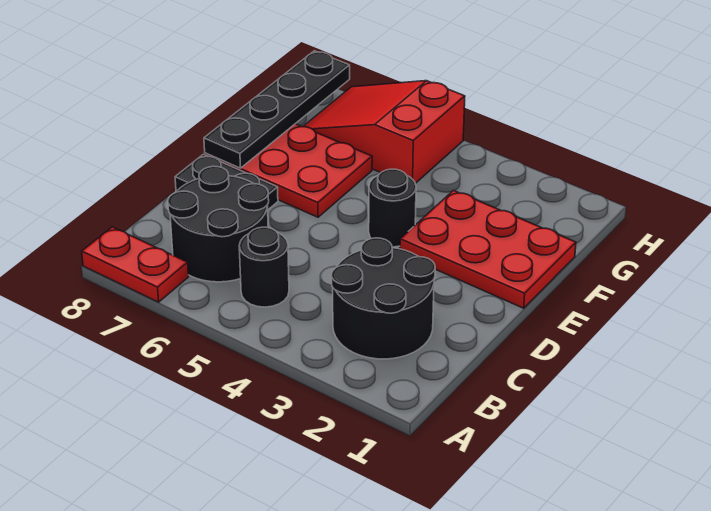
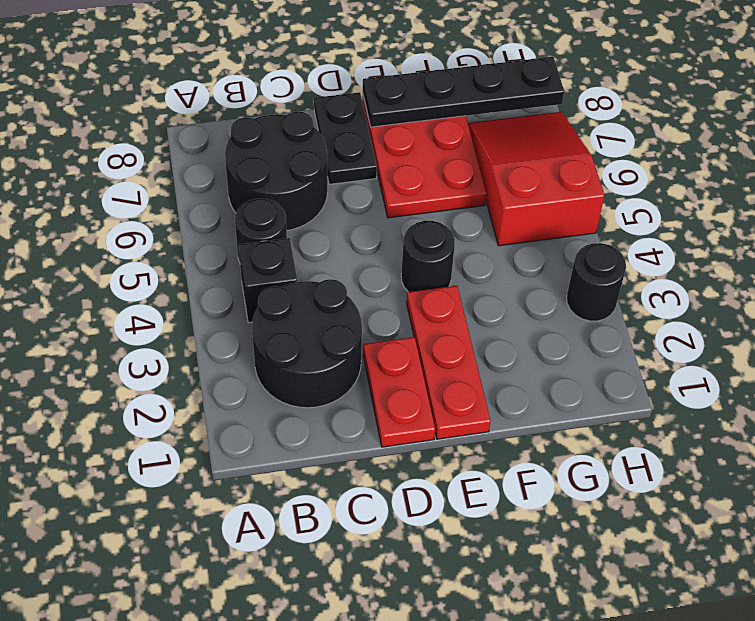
red 1x2 plate [82,227,189,302] -> red 1x2 plate moved to [363,337,435,447]
none -> black 1x1 brick [239,238,297,323]
red 2x3 plate [400,191,576,308] -> red 1x3 plate [407,286,491,439]
none -> black 1x1 round brick [567,243,626,321]

